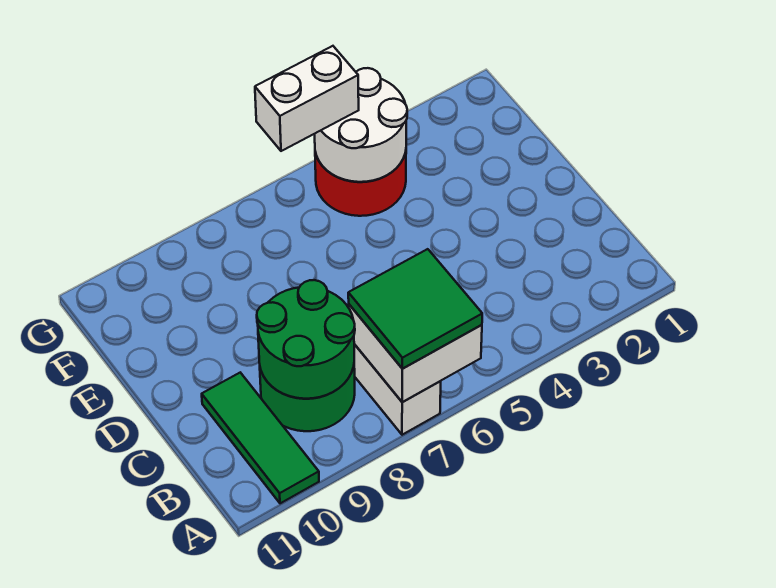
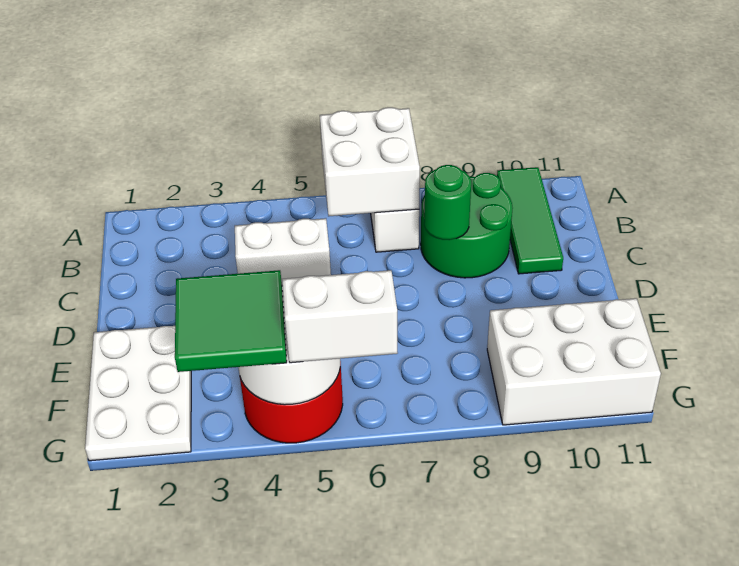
green 2x2 tile [348,249,482,369] -> green 2x2 tile moved to [175,270,287,372]
green 2x2 round brick [257,280,355,399] -> green 1x1 round brick [424,165,471,240]
none -> white 1x2 brick [235,218,331,285]
none -> white 2x3 plate [85,326,191,461]
none -> white 2x3 brick [487,298,661,425]

